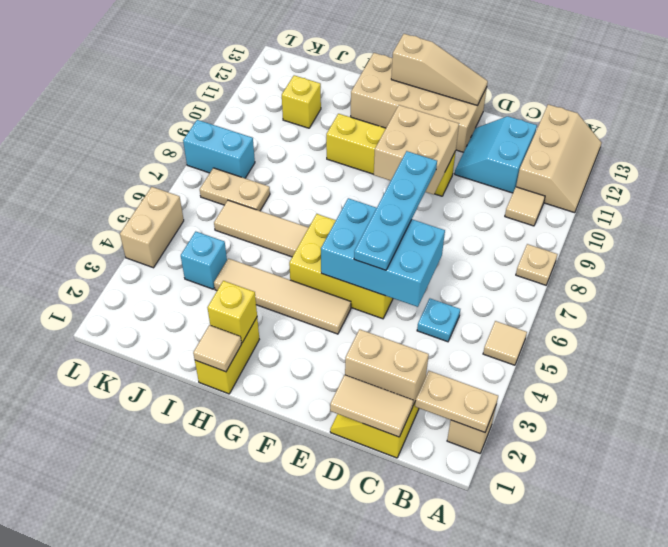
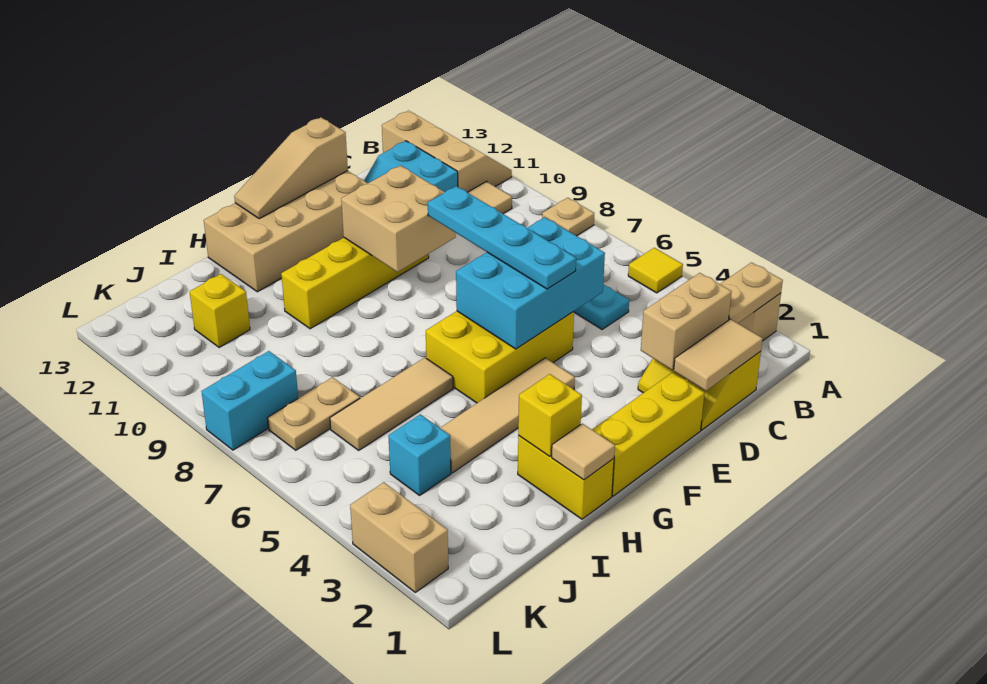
tan 1x1 tile [483,321,527,365] -> yellow 1x1 tile [628,248,683,293]
none -> yellow 1x3 brick [592,373,704,496]
tan 1x3 slope [391,34,488,105] -> tan 1x3 slope turned to [234,117,348,219]
tan 1x2 brick [120,187,184,268] -> tan 1x2 brick moved to [350,482,448,592]

